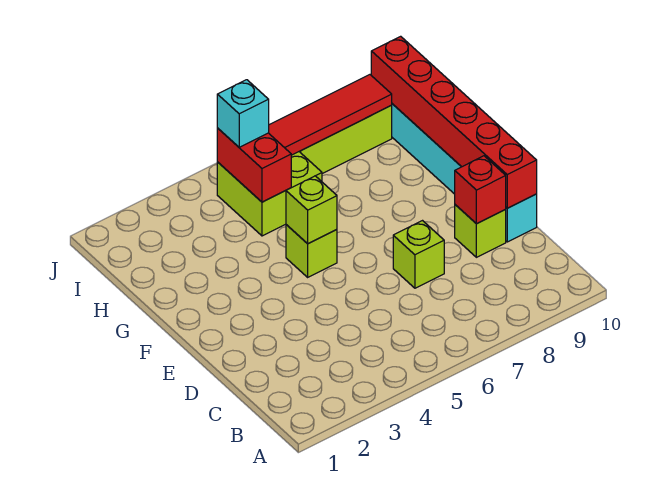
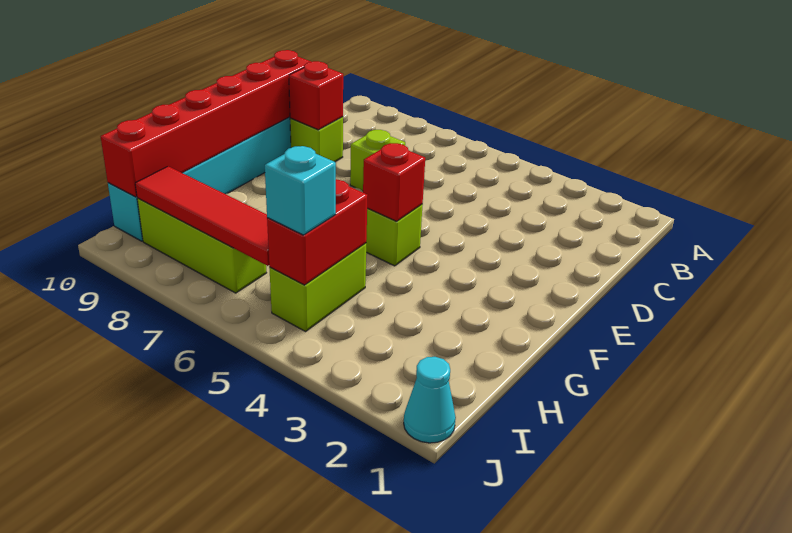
lime 1x1 brick [286,176,337,244] -> red 1x1 brick [363,143,425,221]
lime 2x2 brick [217,152,322,236] -> lime 1x2 brick [269,243,366,332]
none -> cyan 1x1 cone [404,357,456,443]

